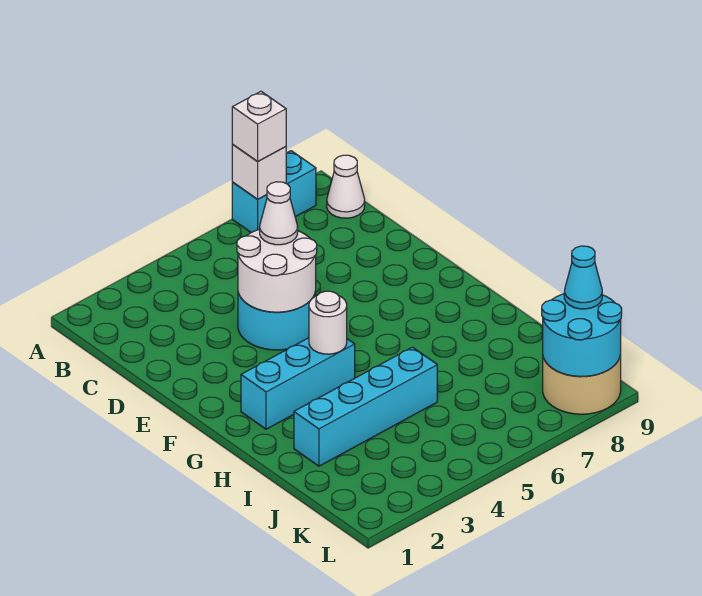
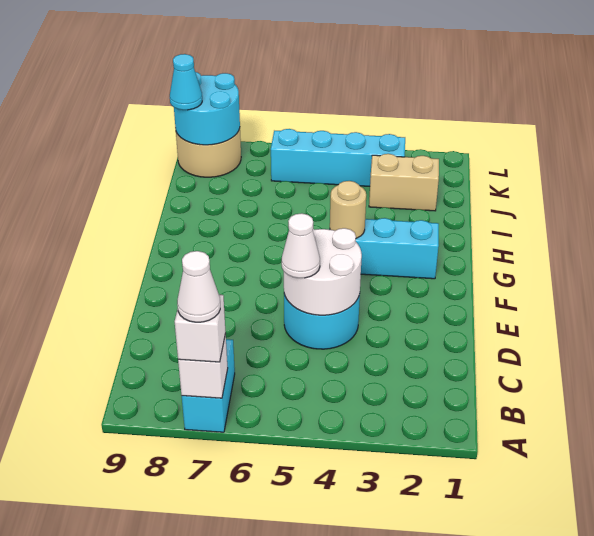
cyan 1x2 brick [232,151,316,233] -> cyan 1x2 brick turned to [182,339,235,432]
white 1x1 cone [327,155,365,218] -> white 1x1 cone moved to [177,251,220,322]
white 1x1 round brick [309,291,347,354] -> tan 1x1 round brick [330,181,366,238]
cyan 1x4 brick [294,347,437,466] -> cyan 1x4 brick moved to [271,129,405,186]
none -> tan 1x2 brick [369,154,439,211]

